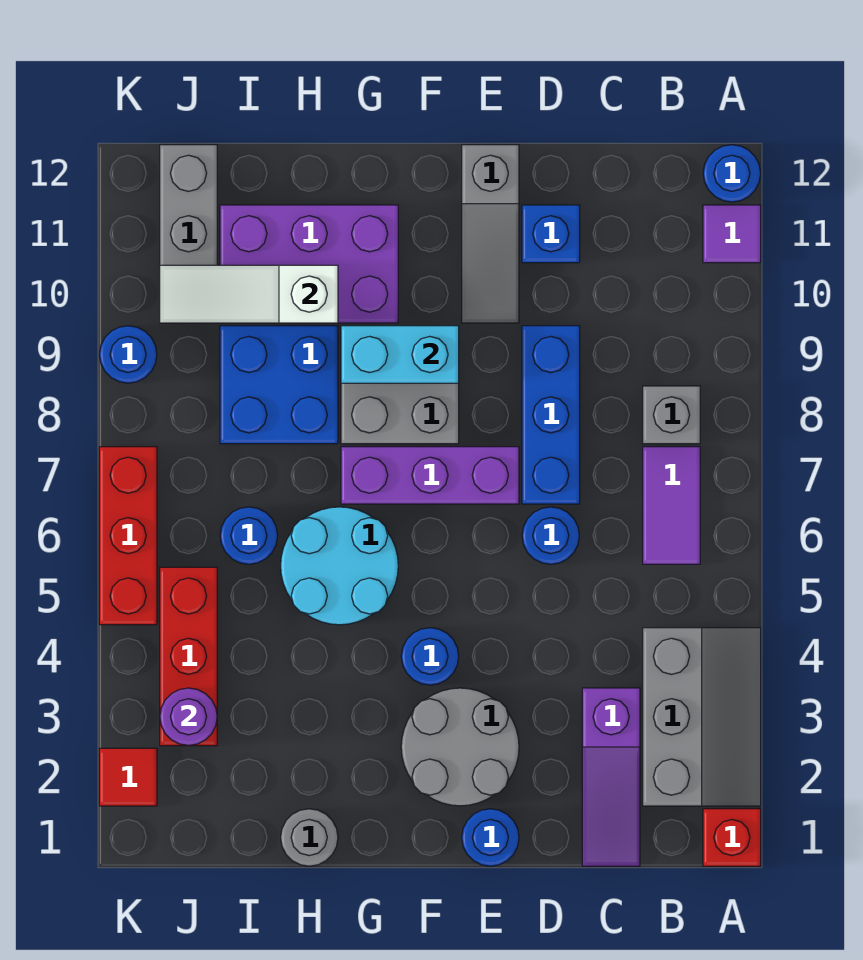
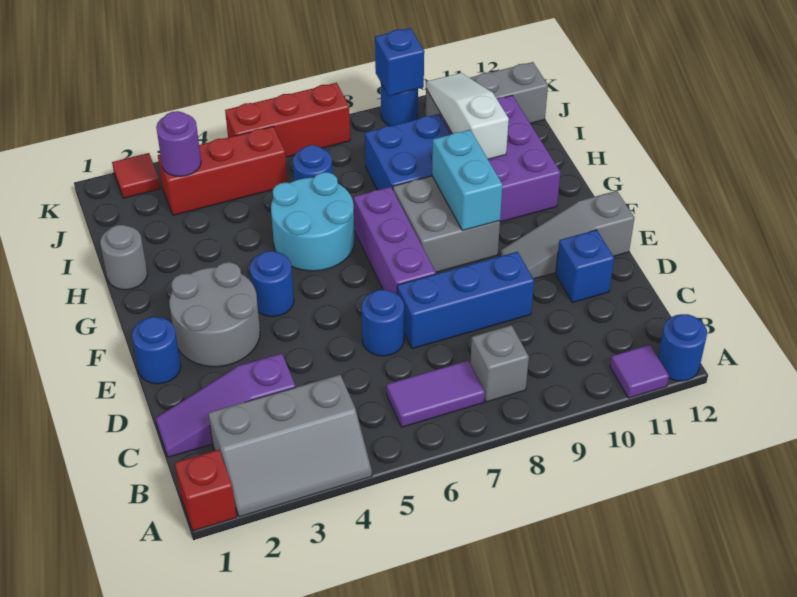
none -> blue 1x1 brick [375,28,424,96]

